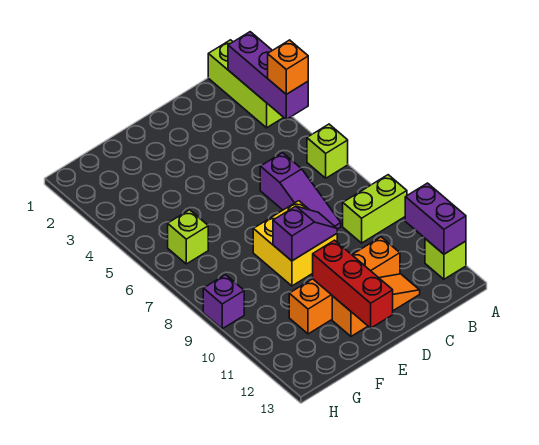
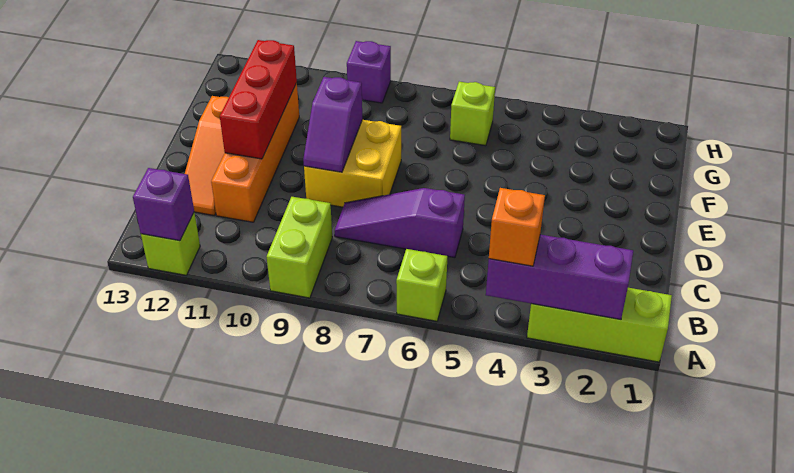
purple 1x2 brick [405,183,466,254] -> purple 1x1 brick [133,168,194,241]
red 1x3 brick [313,240,393,328] -> red 1x3 brick turned to [220,40,297,159]

